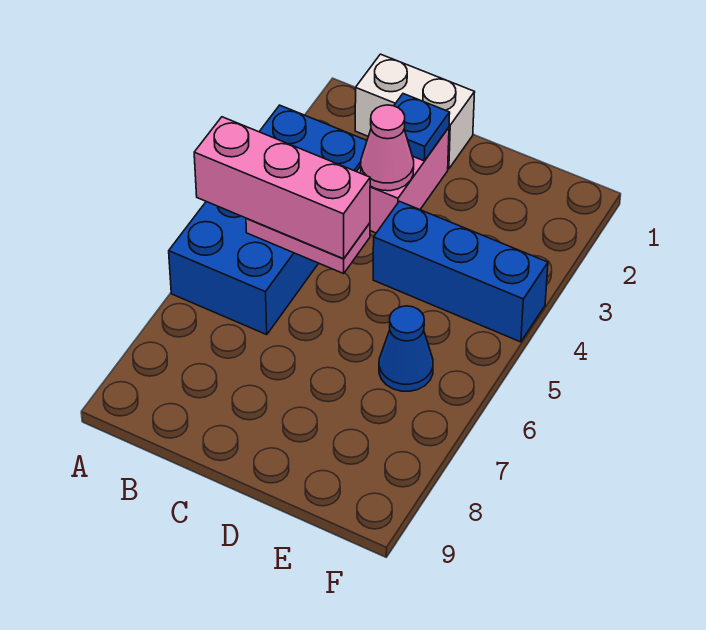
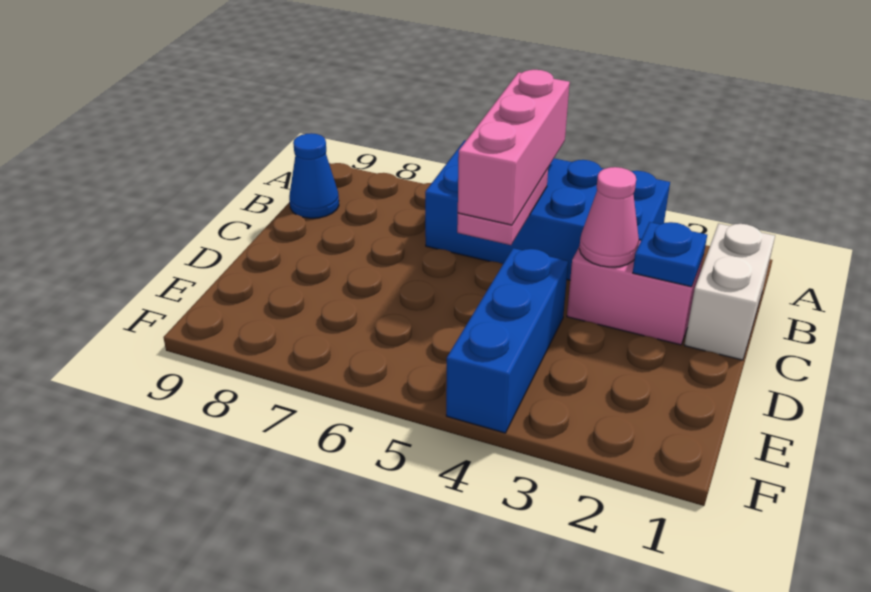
blue 1x1 cone [379,306,433,391] -> blue 1x1 cone moved to [289,133,339,218]

